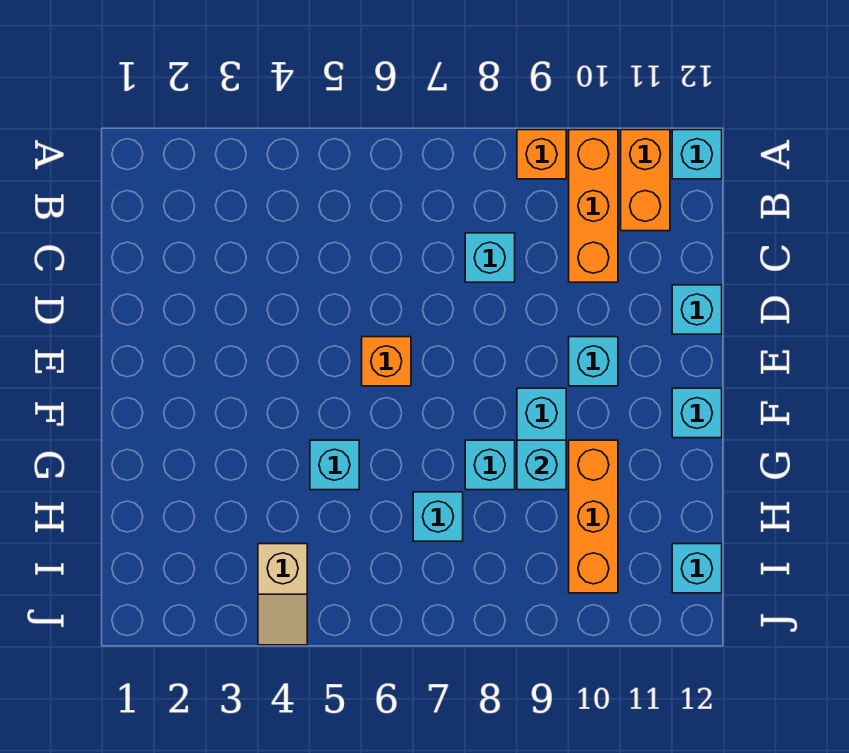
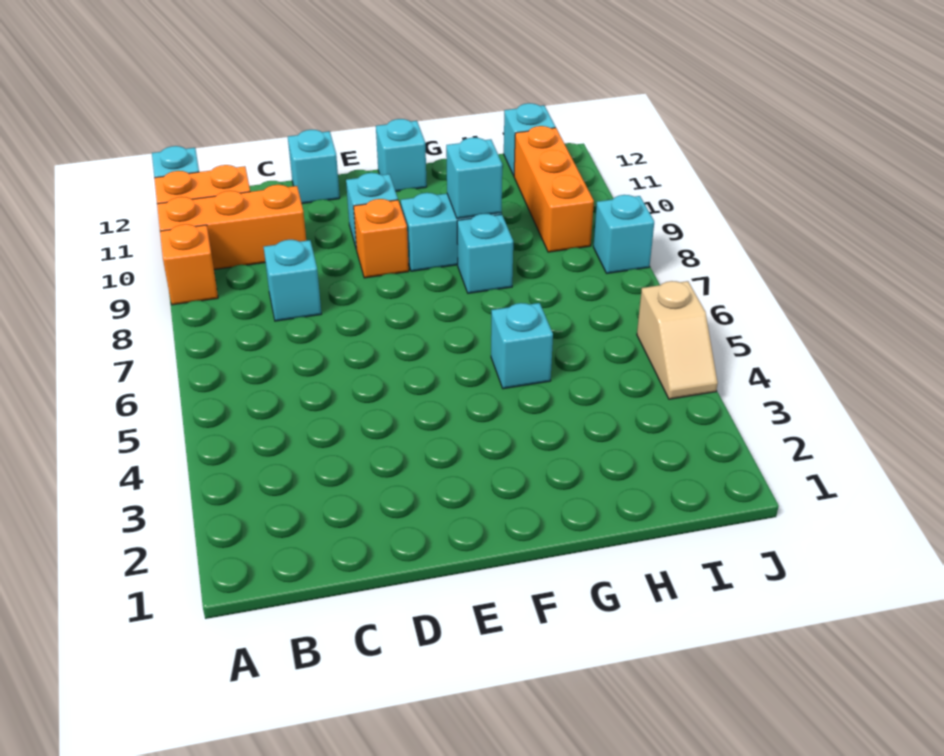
orange 1x1 brick [362,337,411,386] -> orange 1x1 brick moved to [354,199,409,278]
orange 1x3 brick [569,440,618,593] -> orange 1x3 brick turned to [514,126,594,252]
cyan 1x1 brick [413,492,463,541] -> cyan 1x1 brick moved to [593,195,654,273]
tan 1x2 slope [258,544,307,645] -> tan 1x2 slope turned to [637,281,718,399]

